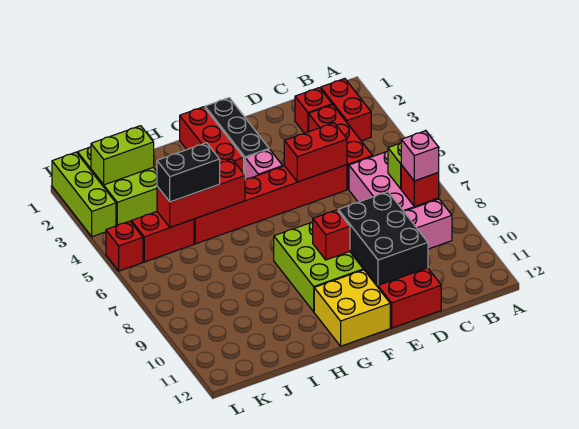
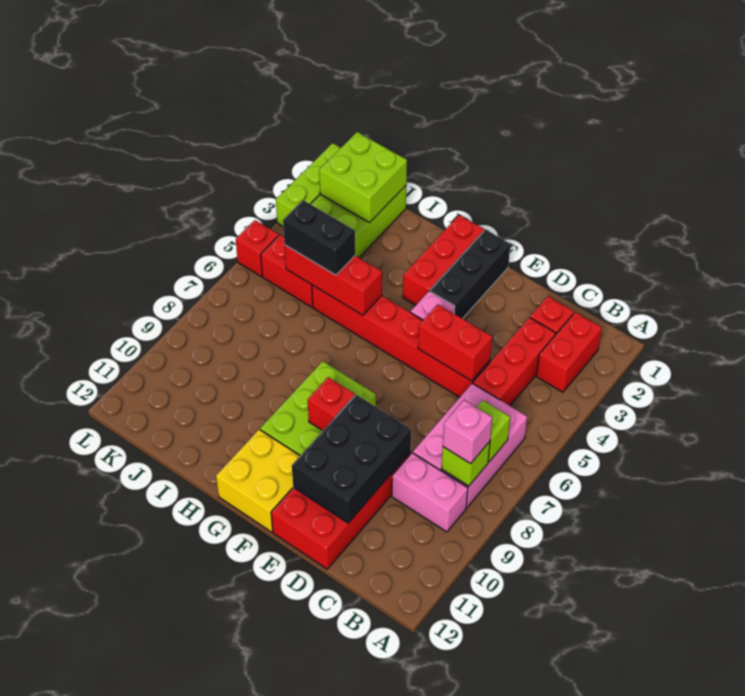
red 1x1 brick [401,165,439,206] -> lime 1x1 brick [441,442,490,486]
lime 1x2 brick [91,126,154,185] -> lime 2x2 brick [319,132,407,223]

